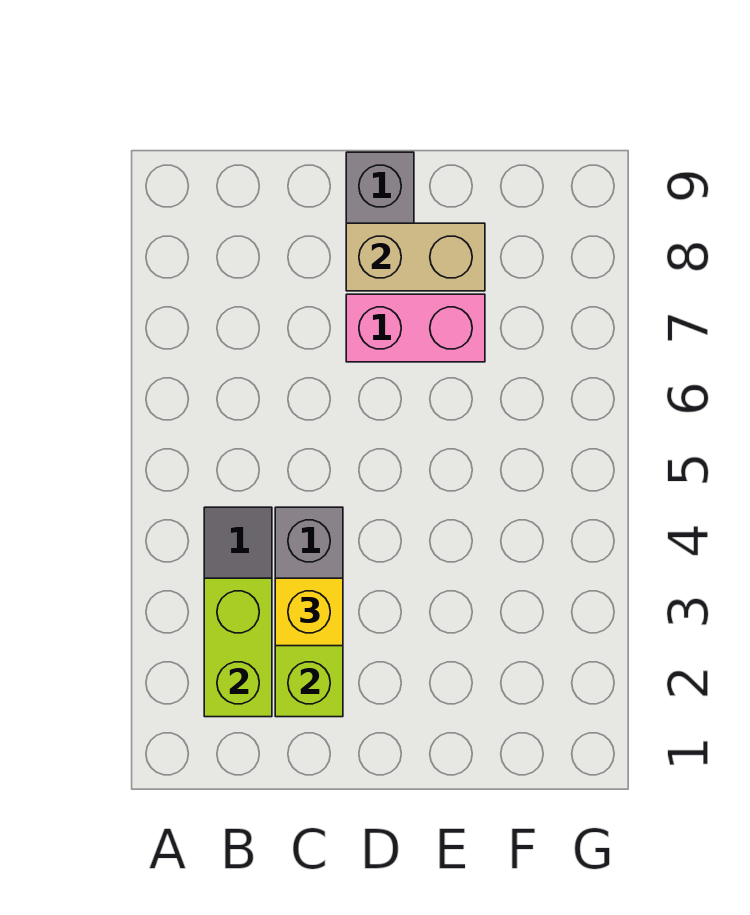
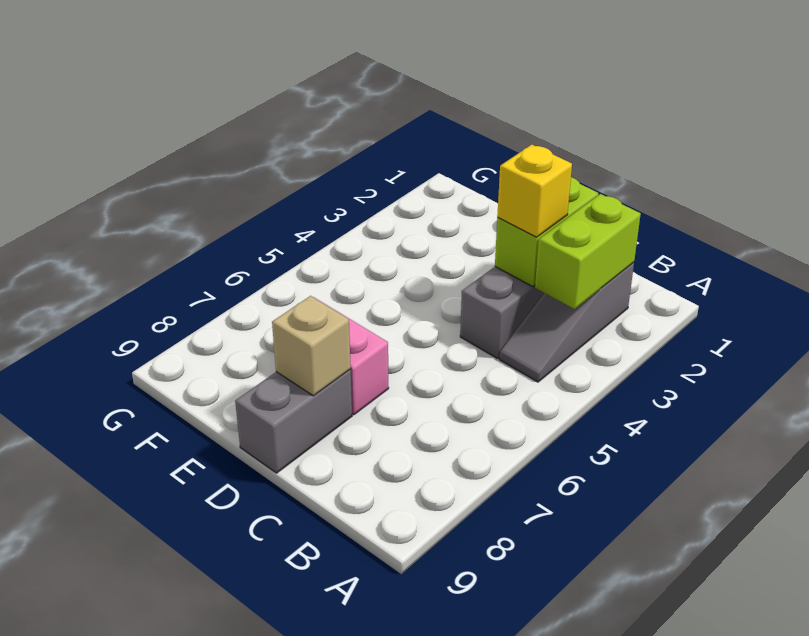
tan 1x2 brick [346,223,485,291] -> tan 1x1 brick [272,296,351,396]

